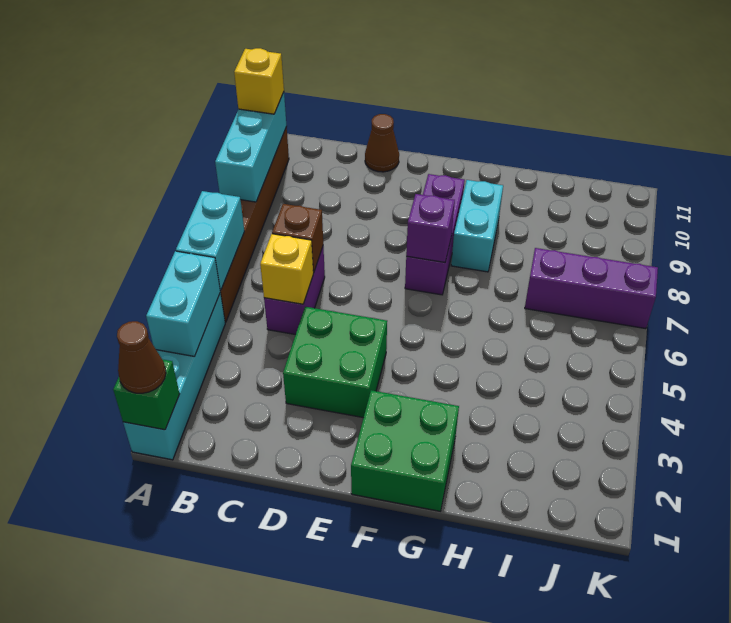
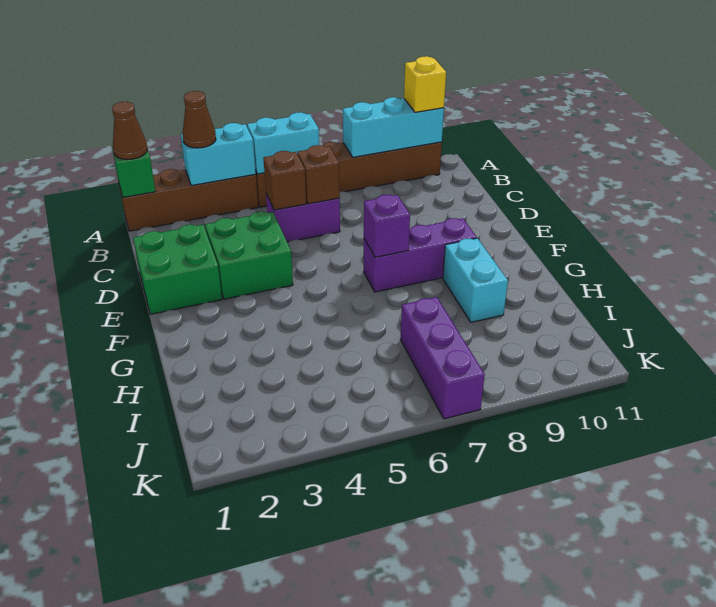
cyan 1x4 brick [123,293,225,460] -> brown 1x4 brick [119,169,258,231]
yellow 1x1 brick [260,234,313,304] -> brown 1x1 brick [263,151,306,210]
brown 1x1 cone [365,114,399,172] -> brown 1x1 cone moved to [183,91,216,148]
green 2x2 brick [351,390,459,511] -> green 2x2 brick moved to [133,225,222,314]
cyan 1x2 brick [451,180,503,272] -> cyan 1x2 brick turned to [443,238,508,322]

